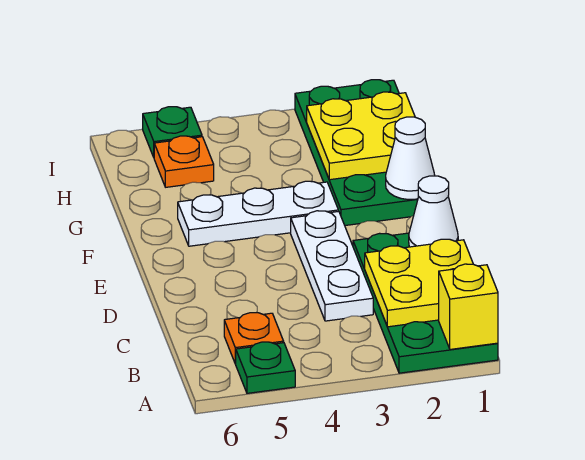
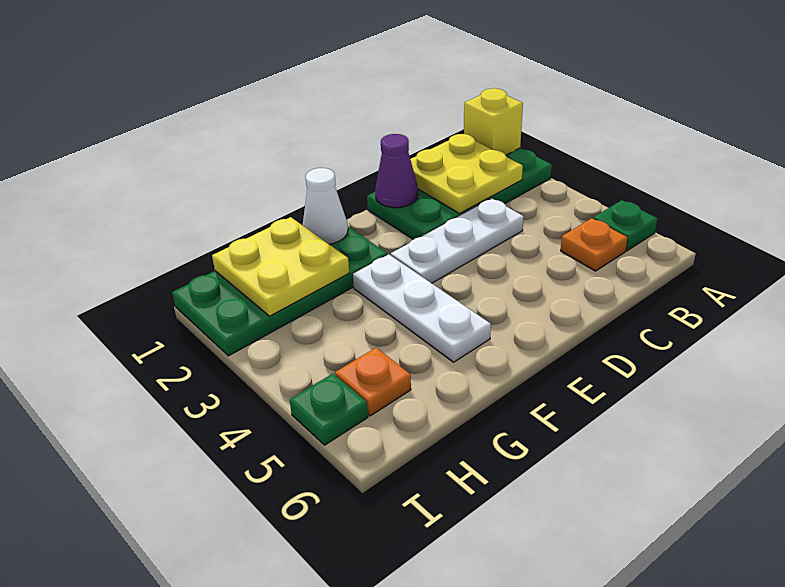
white 1x1 cone [409,176,458,247] -> purple 1x1 cone [375,134,418,208]

